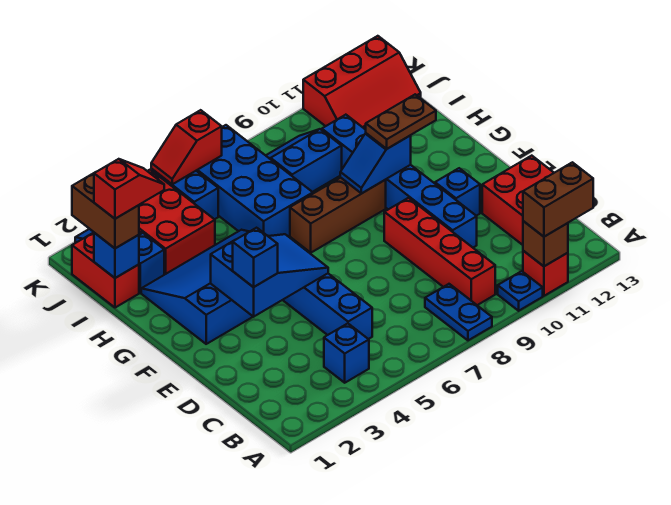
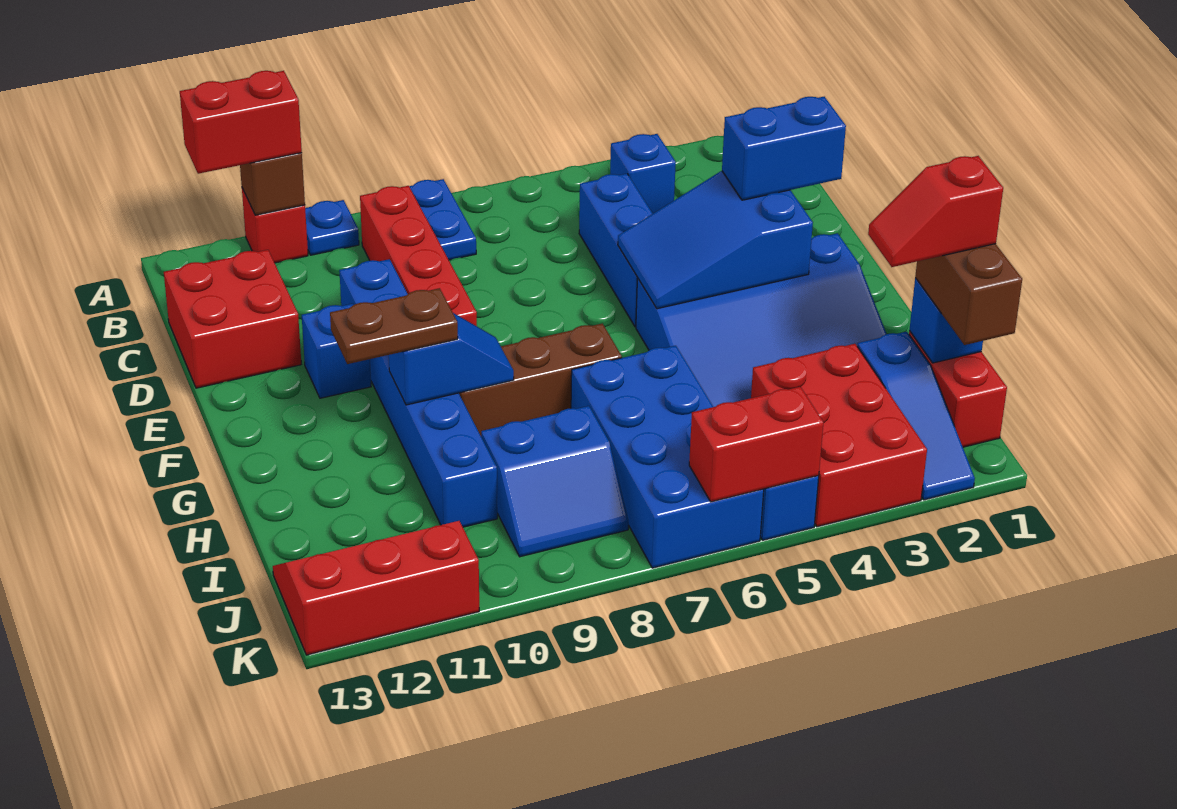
brown 1x2 brick [523,162,593,237] -> red 1x2 brick [180,71,302,174]
blue 1x1 brick [233,228,278,287] -> blue 1x2 brick [722,97,846,200]
red 1x2 slope [151,110,222,184] -> red 1x2 brick [689,387,824,502]

